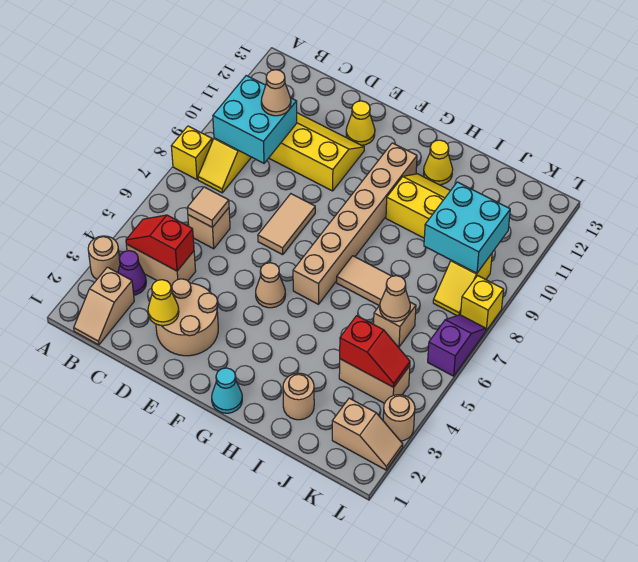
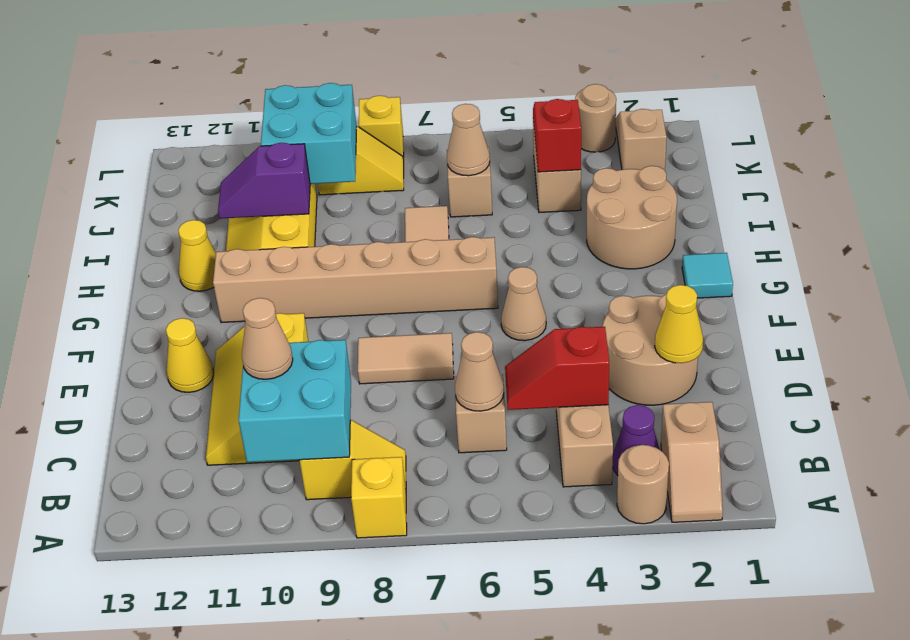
tan 1x2 slope [74,267,134,345] -> tan 1x2 slope turned to [661,402,723,522]
red 1x2 slope [126,215,194,271] -> red 1x2 slope turned to [505,327,609,410]
tan 1x1 tile [187,187,229,227] -> tan 1x1 cone [455,332,504,411]
cyan 1x1 cone [212,368,242,413] -> cyan 1x1 tile [682,253,733,298]
tan 1x1 round brick [283,373,314,420] -> tan 2x2 round brick [587,166,677,269]
purple 1x2 slope [428,315,486,376] -> purple 1x2 slope moved to [218,143,310,219]

